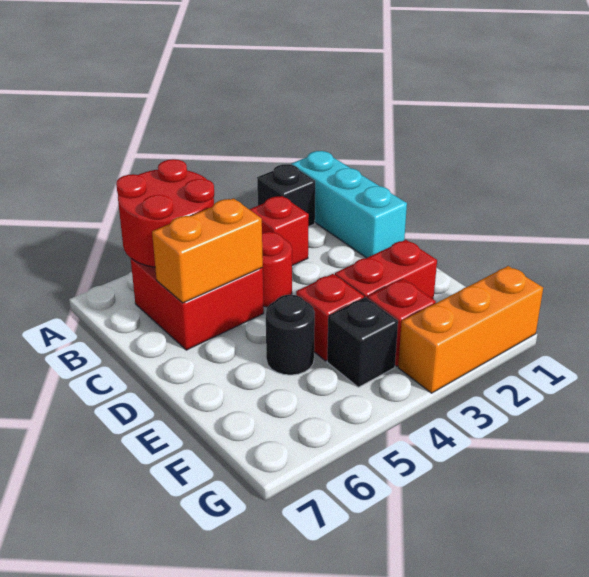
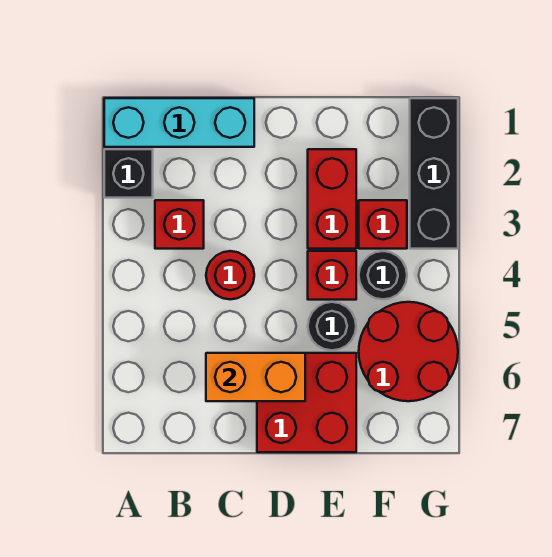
red 2x2 round brick [116,159,214,267] -> red 2x2 round brick moved to [359,302,458,401]
red 2x2 brick [131,259,264,350] -> red 2x2 brick moved to [257,353,356,452]
orange 1x2 brick [152,198,263,303] -> orange 1x2 brick turned to [206,353,305,401]
black 1x1 brick [327,297,398,387] -> black 1x1 round brick [359,251,407,299]
orange 1x3 brick [398,266,543,393] -> black 1x3 brick [410,98,458,249]

